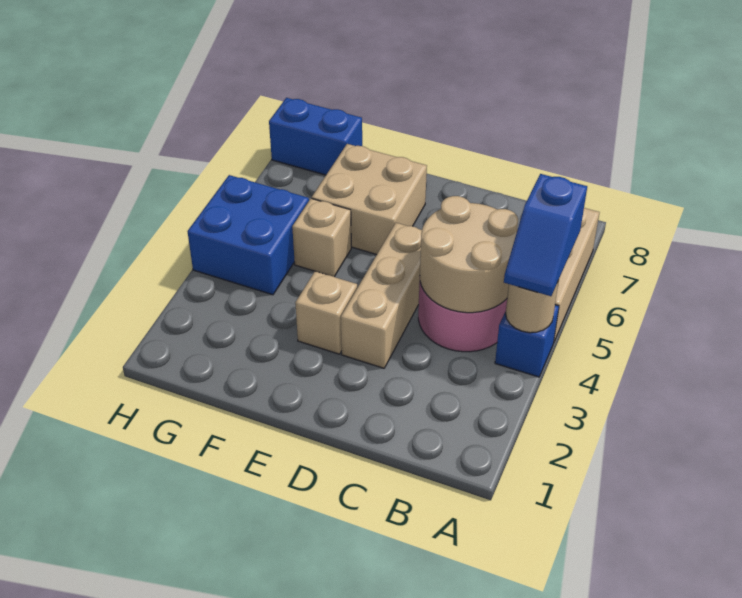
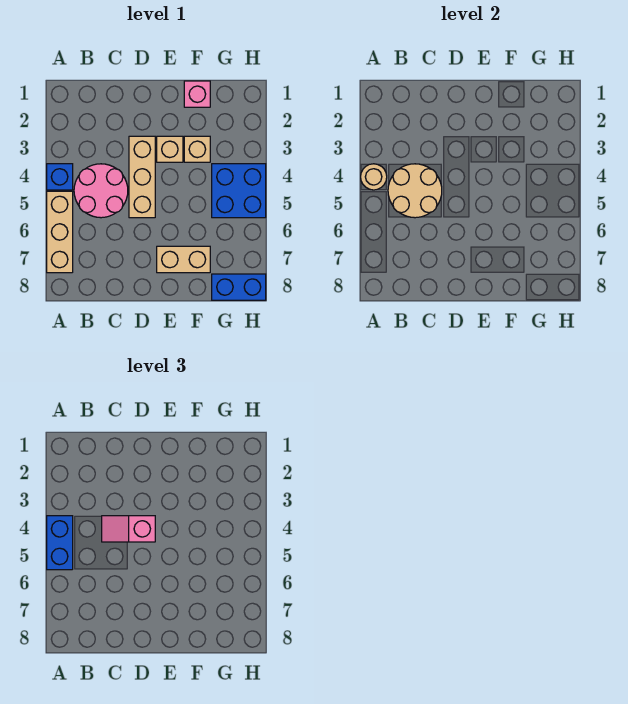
blue 1x2 slope [504,174,587,296] -> blue 1x2 brick [47,516,73,570]
none -> pink 1x2 slope [102,516,155,542]
tan 2x2 brick [312,144,427,255] -> tan 1x2 brick [157,246,210,273]
none -> pink 1x1 brick [184,81,210,107]
tan 1x1 brick [292,198,351,277] -> tan 1x1 brick moved to [184,136,210,162]

